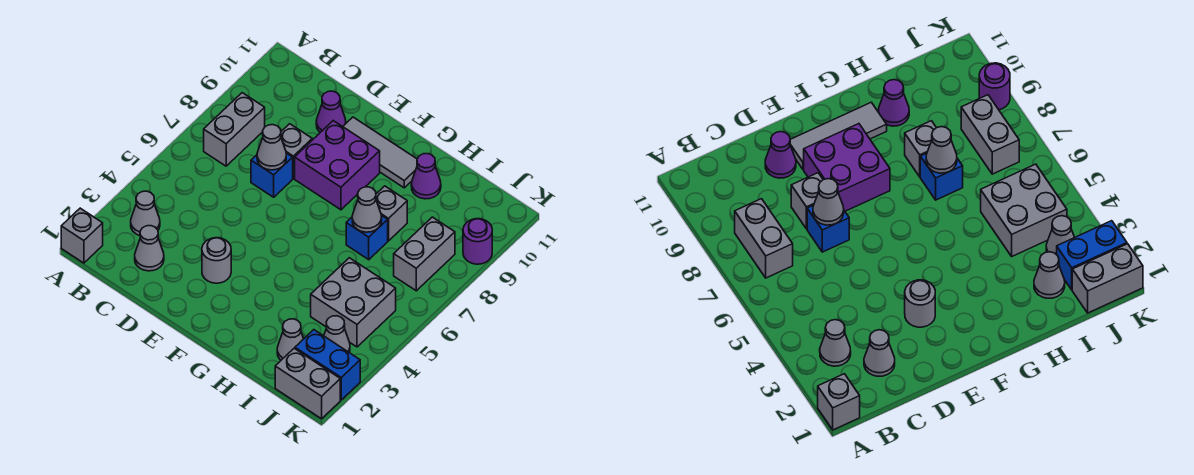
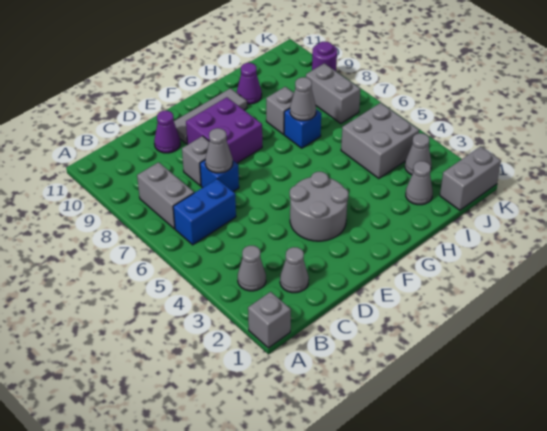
grey 1x1 round brick [202,238,231,283] -> grey 2x2 round brick [290,172,348,241]
blue 1x2 brick [295,330,360,400] -> blue 1x2 brick moved to [173,179,236,245]

